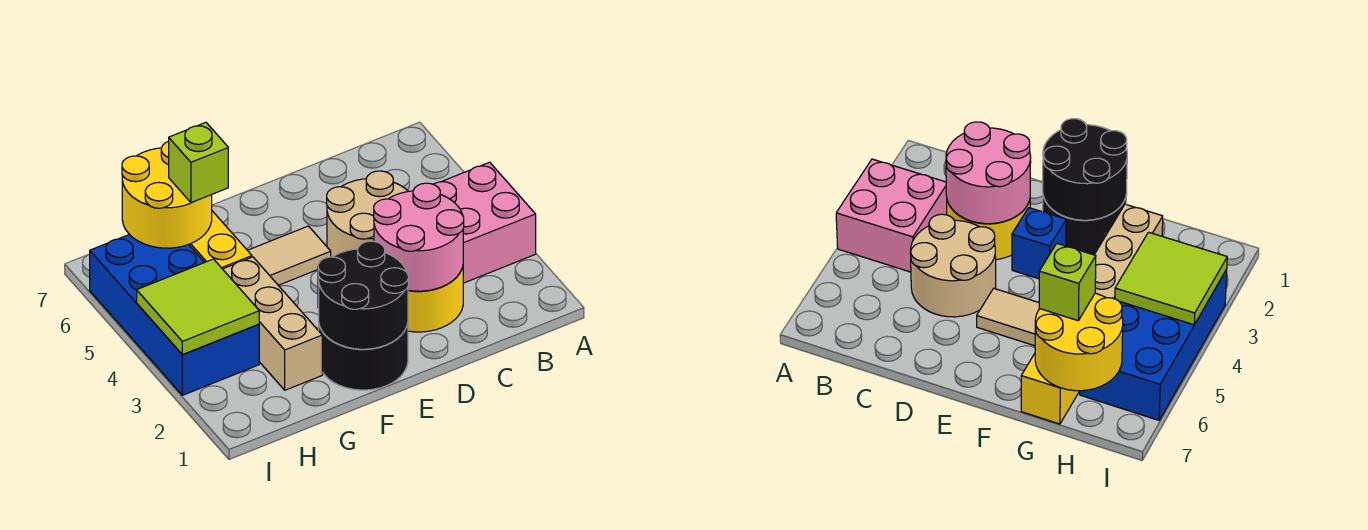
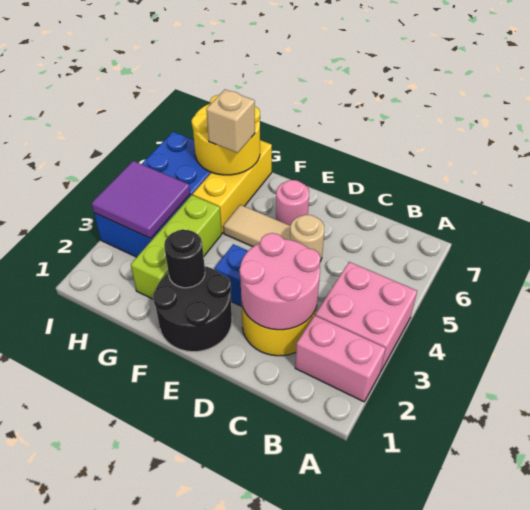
none -> pink 1x2 brick [295,315,386,402]
tan 2x2 round brick [327,171,408,257] -> tan 1x1 round brick [290,215,324,261]
black 2x2 round brick [318,241,408,349] -> black 1x1 round brick [164,229,205,288]
none -> pink 1x1 round brick [276,180,309,226]
tan 1x3 brick [223,257,322,390] -> lime 1x3 brick [131,195,222,299]
lime 1x1 brick [169,122,228,203] -> tan 1x1 brick [206,90,255,153]
lime 2x2 tile [137,259,259,355] -> purple 2x2 tile [91,161,190,238]

